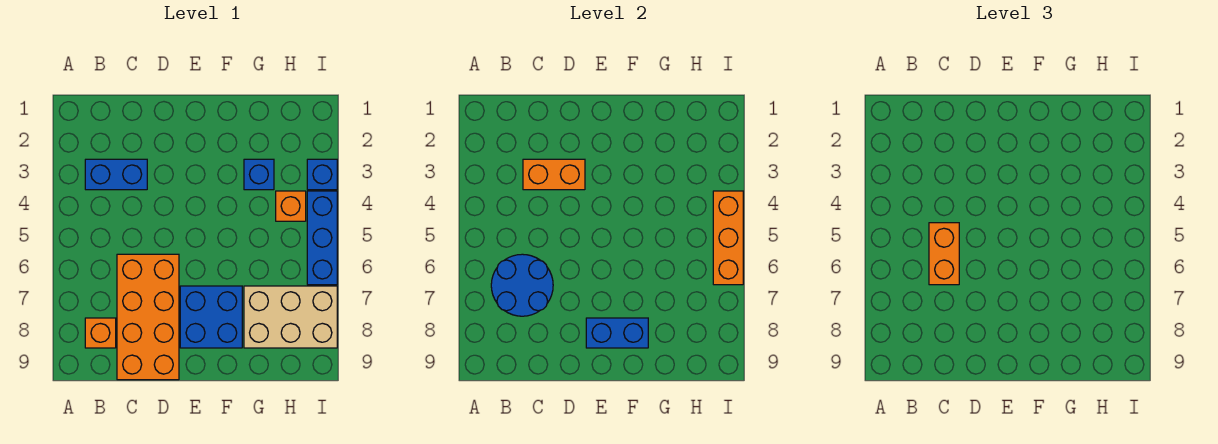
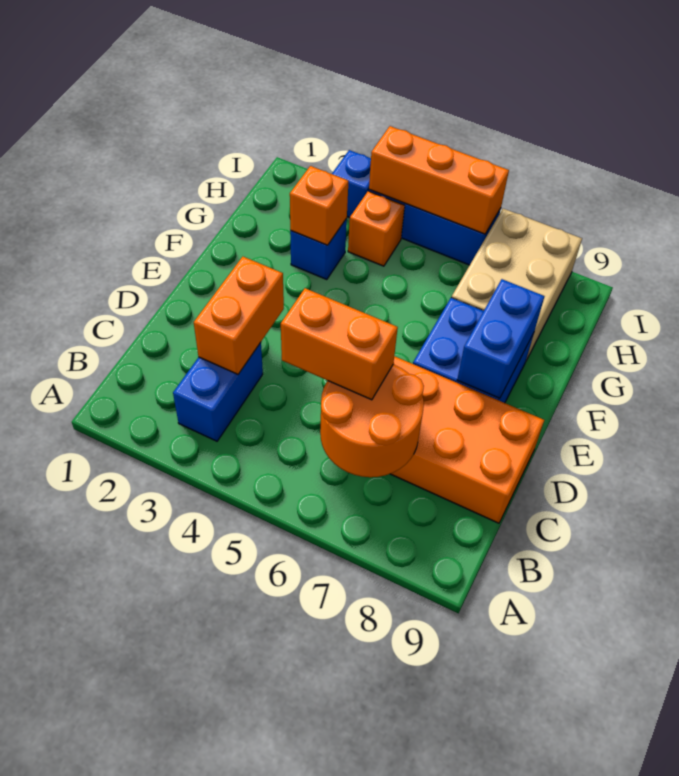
blue 2x2 round brick [491,254,553,316] -> orange 2x2 round brick [320,364,424,477]
orange 1x1 brick [85,318,116,348] -> orange 1x1 brick moved to [290,166,348,245]

